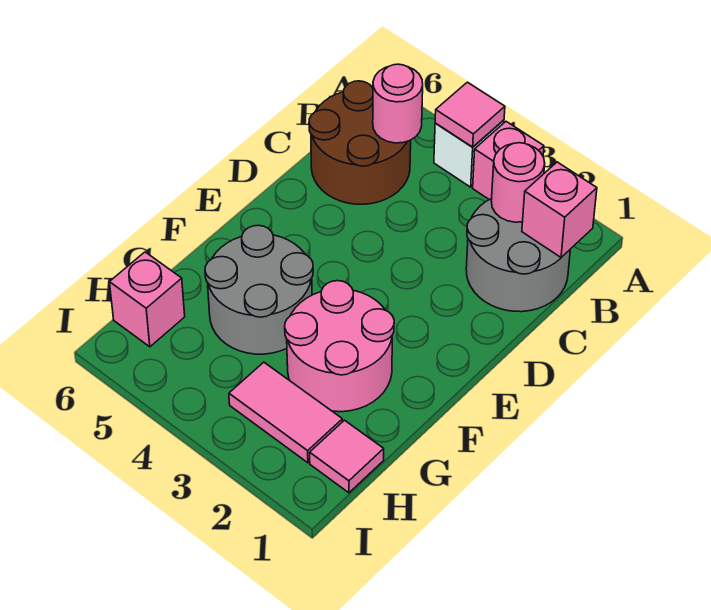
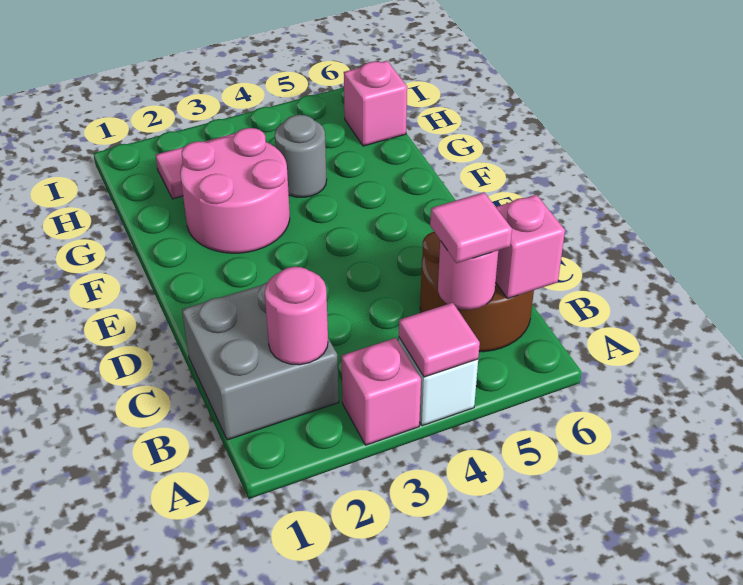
grey 2x2 round brick [466,199,570,312] -> grey 2x2 brick [182,283,339,440]
pink 1x1 brick [522,162,597,257] -> pink 1x1 brick moved to [496,195,565,299]
grey 2x2 round brick [205,225,313,354] -> grey 1x1 round brick [275,115,327,197]
pink 1x1 tile [310,420,384,493] -> pink 1x1 tile moved to [430,192,512,263]

